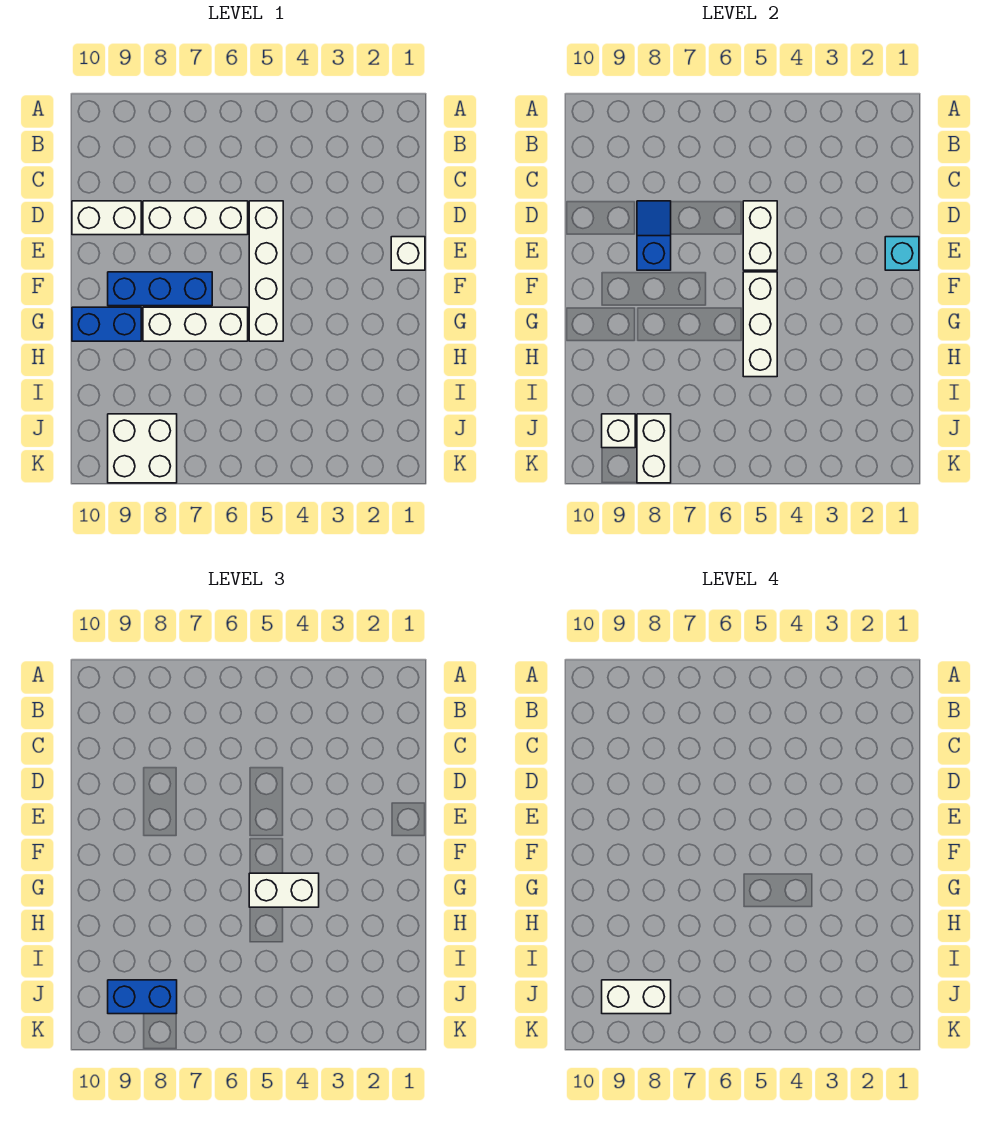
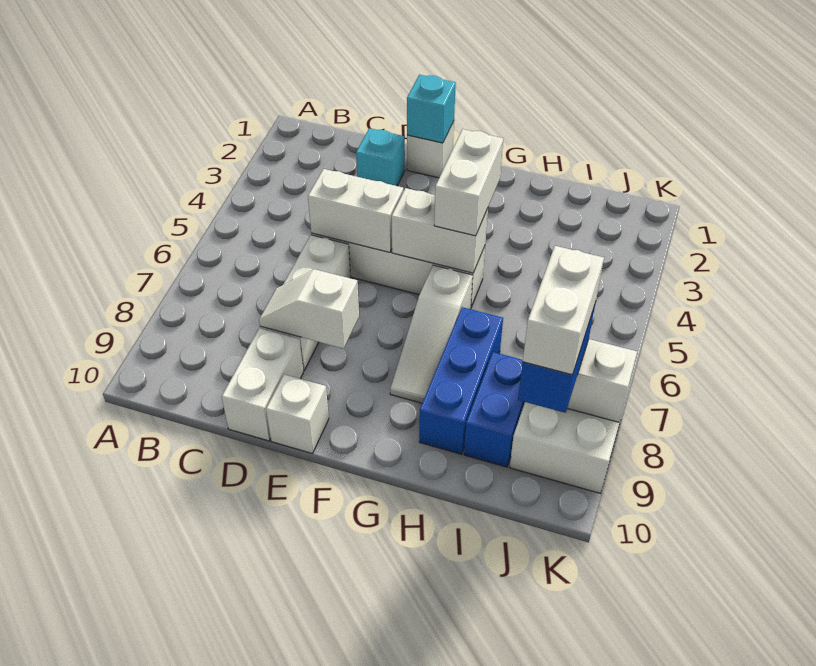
none -> cyan 1x1 brick [356,128,405,186]
blue 1x2 slope [637,201,671,270] -> white 1x2 slope [259,269,359,349]
white 1x3 brick [743,272,777,377] -> white 1x2 brick [392,188,488,273]
blue 1x3 brick [108,272,212,306] -> blue 1x3 brick moved to [419,307,503,454]
white 1x3 brick [143,307,248,341] -> white 1x3 slope [390,265,473,403]
blue 1x2 brick [72,307,141,341] -> blue 1x2 brick moved to [464,352,525,467]
white 1x1 brick [602,414,635,448] -> white 1x1 brick moved to [266,374,329,454]

